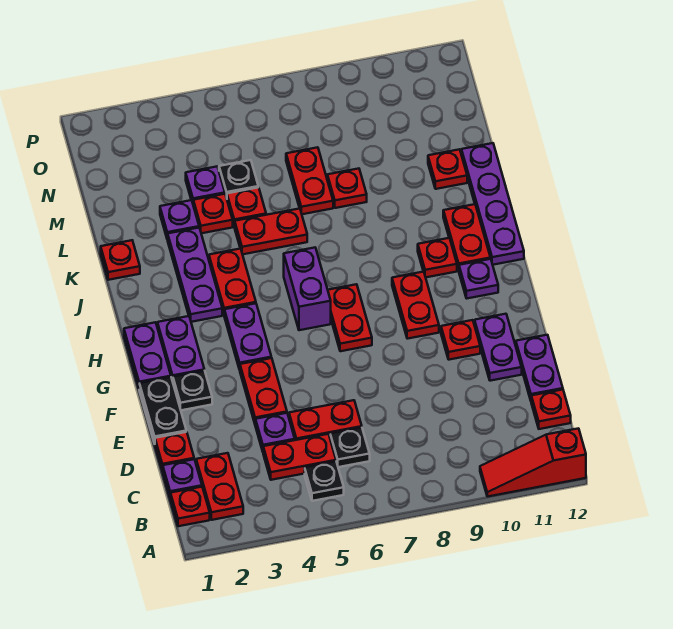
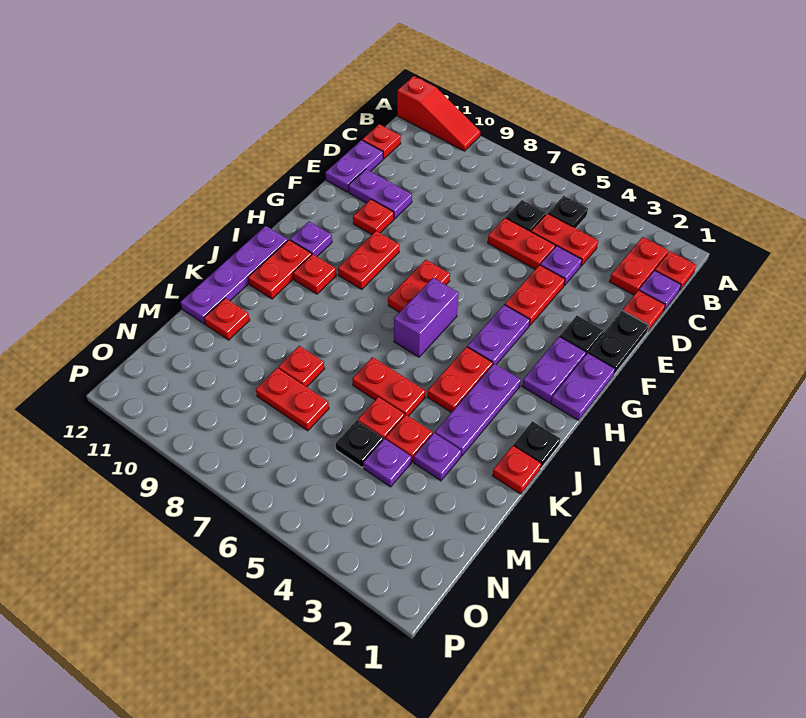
purple 1x2 plate [475,314,522,381] -> purple 1x2 plate turned to [348,169,412,219]
none -> black 1x1 plate [513,421,560,469]
red 1x2 plate [286,147,333,214] -> red 1x2 plate turned to [256,368,329,431]

